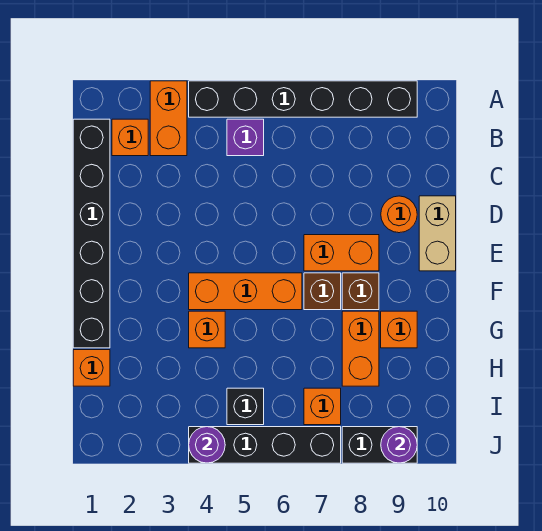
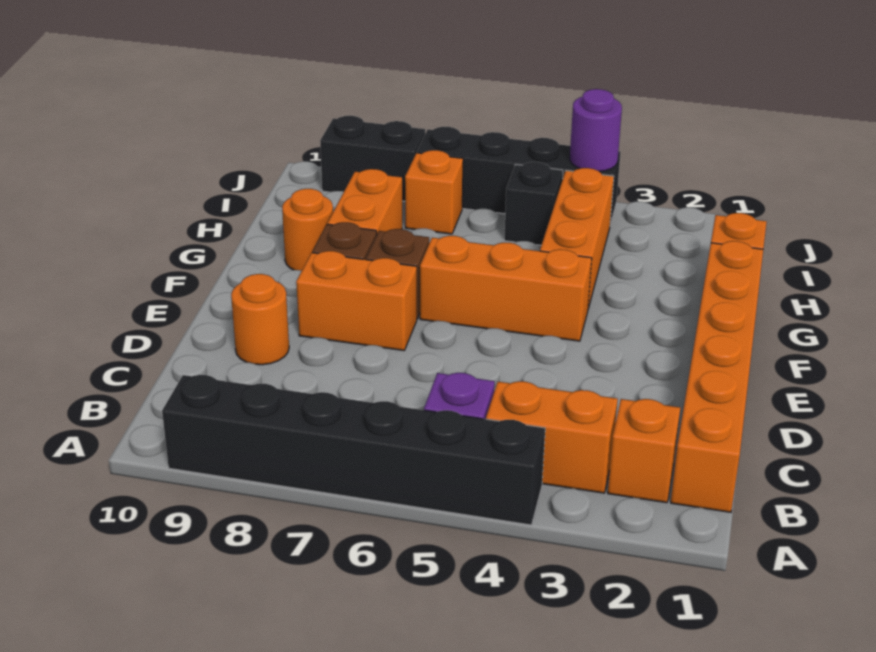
orange 1x2 brick [150,81,187,156] -> orange 1x2 brick turned to [486,381,618,493]
black 1x6 brick [73,119,110,348] -> orange 1x6 brick [671,241,763,512]
tan 1x2 brick [419,196,456,271] -> none
orange 1x1 brick [189,311,225,348] -> orange 1x3 brick [540,168,614,309]
orange 1x1 brick [381,311,417,348] -> orange 1x1 round brick [282,189,333,271]
purple 1x1 round brick [381,427,417,463] -> none

